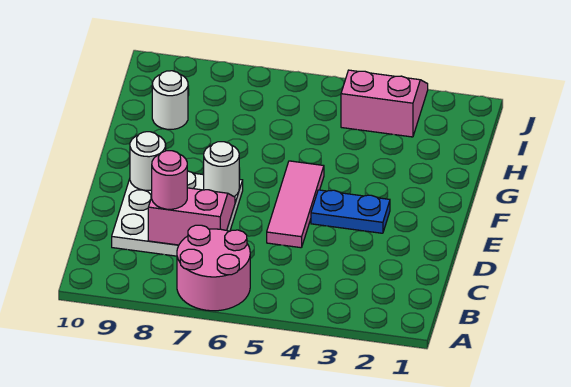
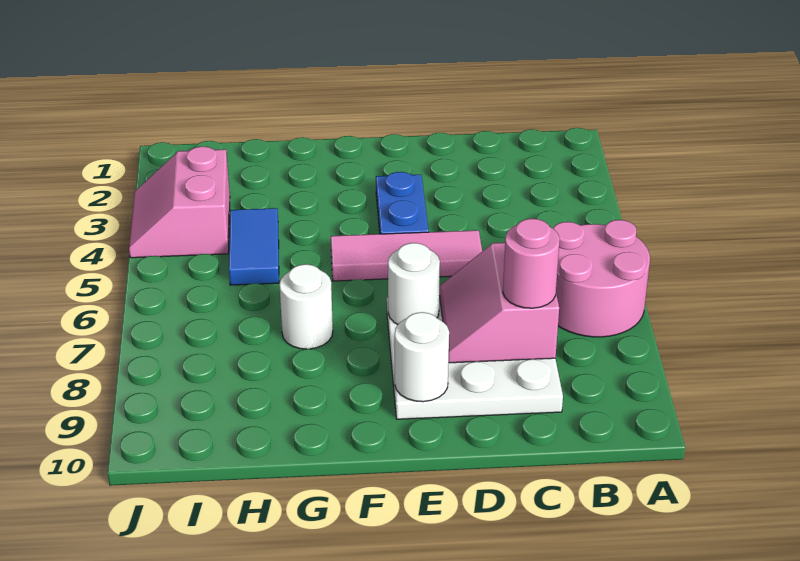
none -> blue 1x2 tile [229,208,279,285]
white 1x1 round brick [152,71,188,129] -> white 1x1 round brick moved to [279,264,333,349]

